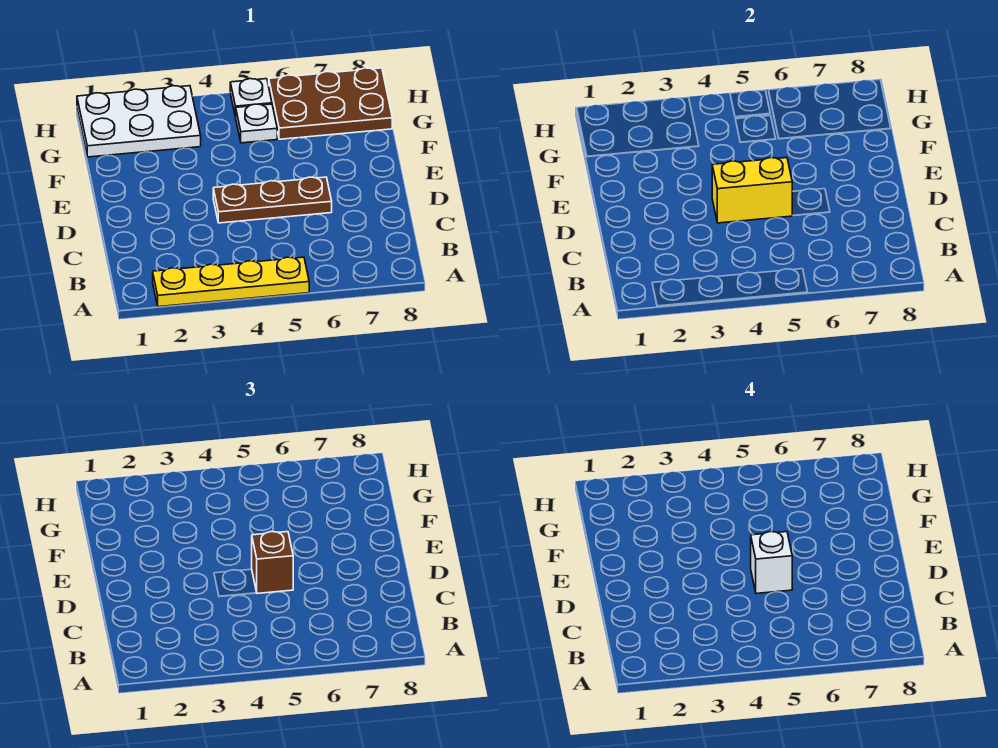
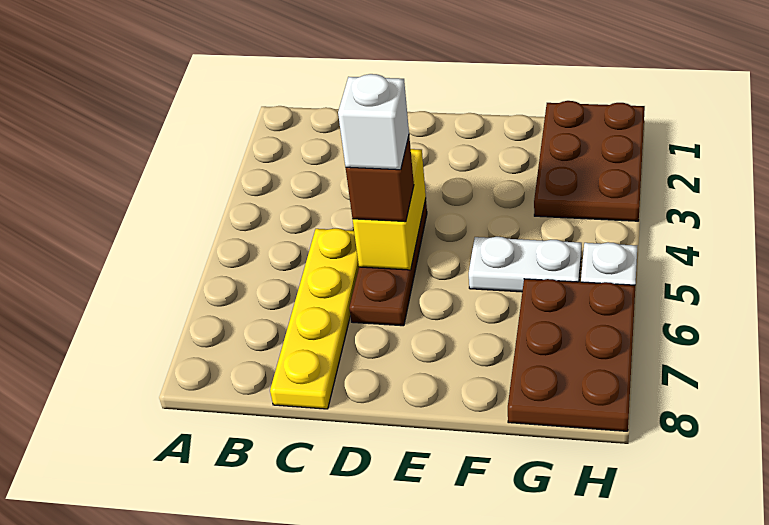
yellow 1x4 plate [153,257,309,307] -> yellow 1x4 plate moved to [270,228,359,409]
white 2x3 plate [77,86,201,157] -> brown 2x3 plate [534,101,645,221]
white 1x1 plate [236,104,277,143] -> white 1x2 plate [469,237,582,292]

